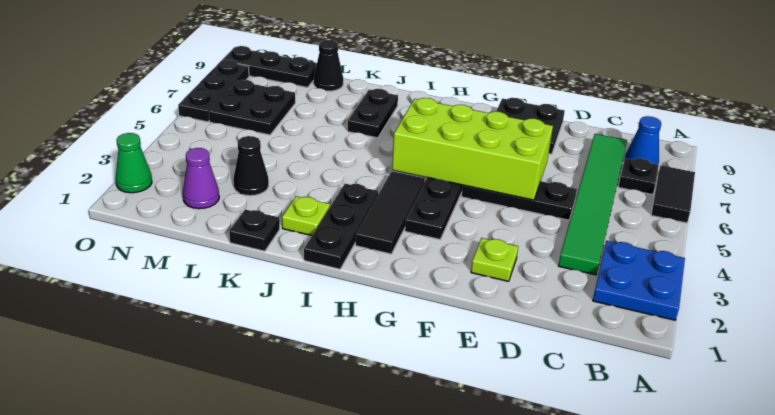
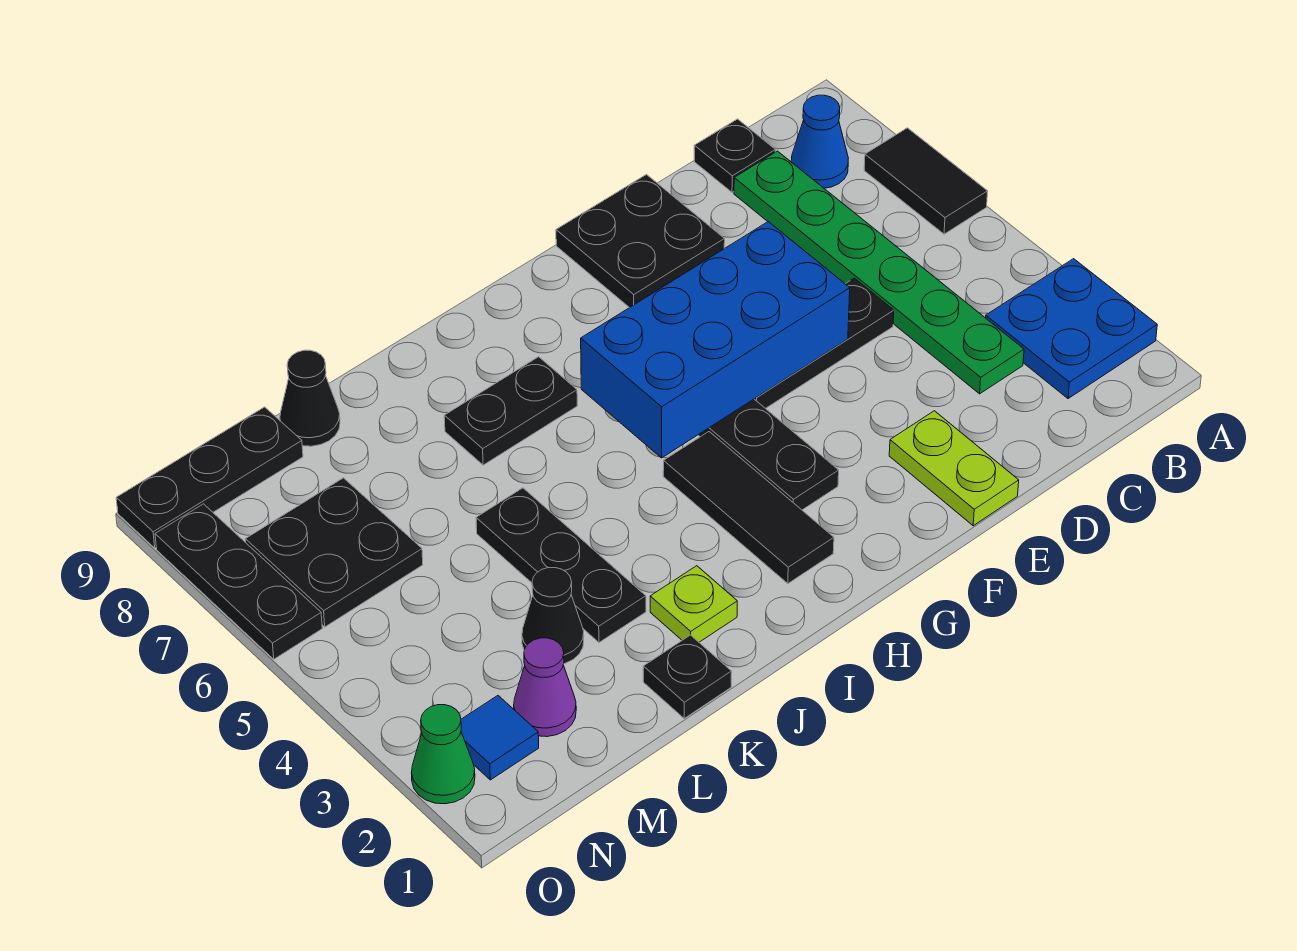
black 1x1 plate [618,158,659,195] -> black 1x1 plate moved to [694,119,775,192]
green 1x6 tile [558,134,627,275] -> green 1x6 plate [734,151,1024,394]
lime 1x1 plate [471,238,518,281] -> lime 1x2 plate [889,411,1019,526]
lime 2x4 brick [392,98,553,200] -> blue 2x4 brick [581,222,850,458]
black 1x3 plate [304,184,378,269] -> black 1x3 plate moved to [476,488,646,642]
black 1x2 plate [347,89,398,138] -> black 1x2 plate turned to [444,357,577,465]
none -> blue 1x1 tile [461,696,539,780]

